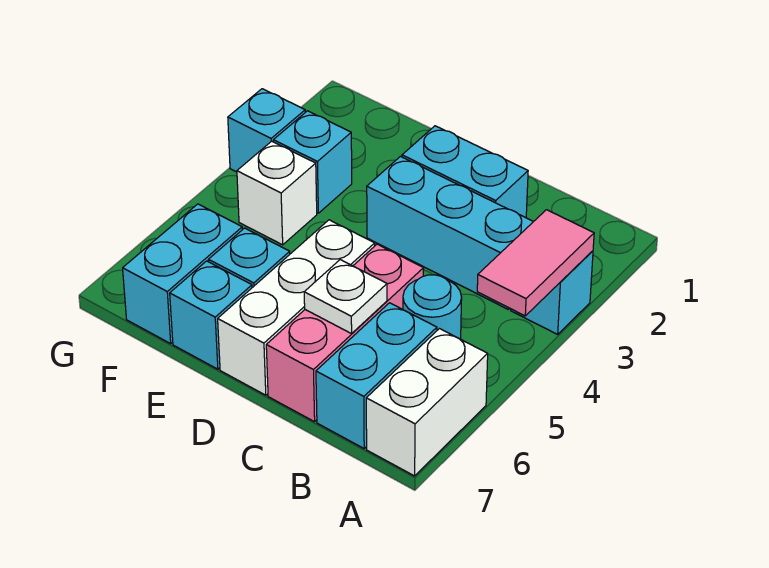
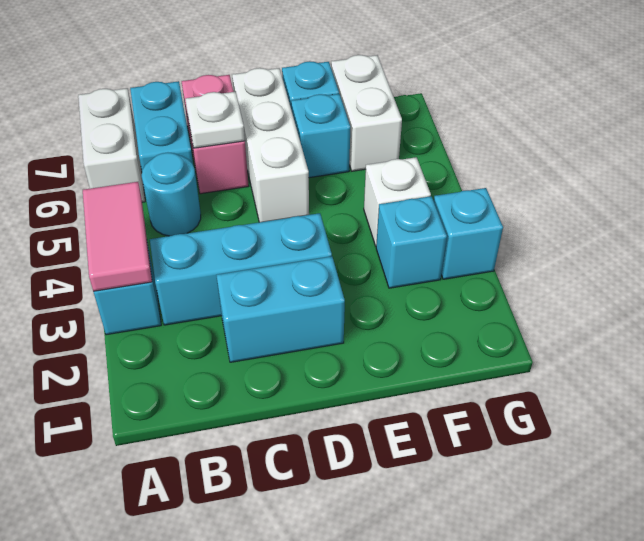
pink 1x3 brick [266,244,424,422] -> pink 1x2 brick [182,75,249,194]
cyan 1x2 brick [123,204,242,344] -> white 1x2 brick [331,55,402,171]

